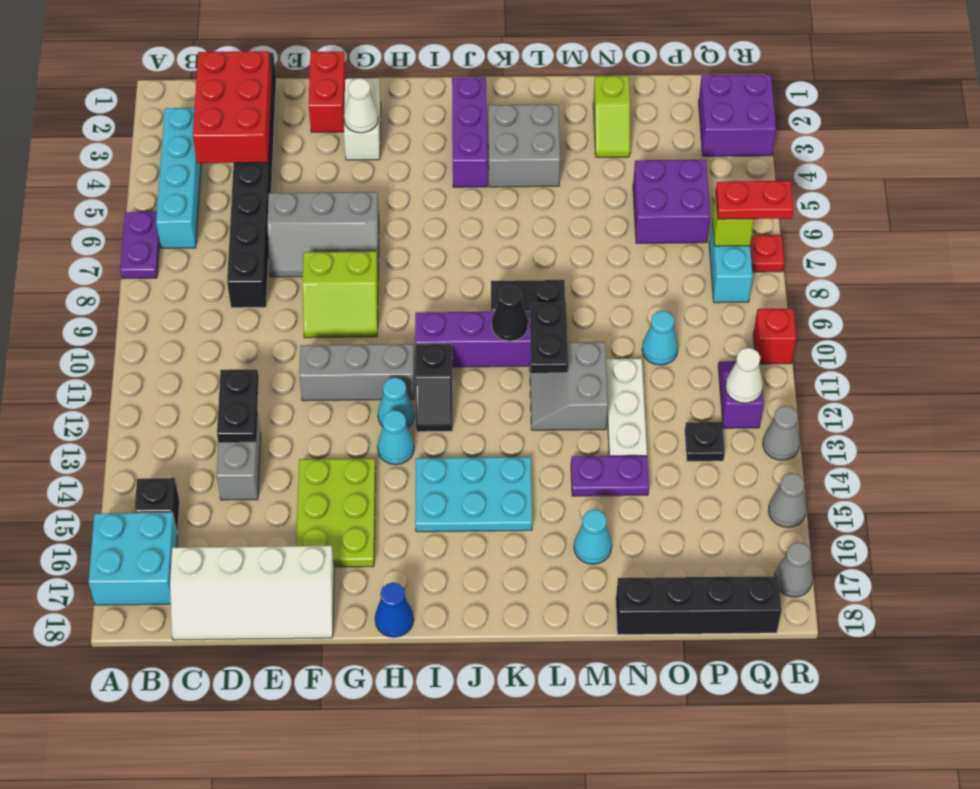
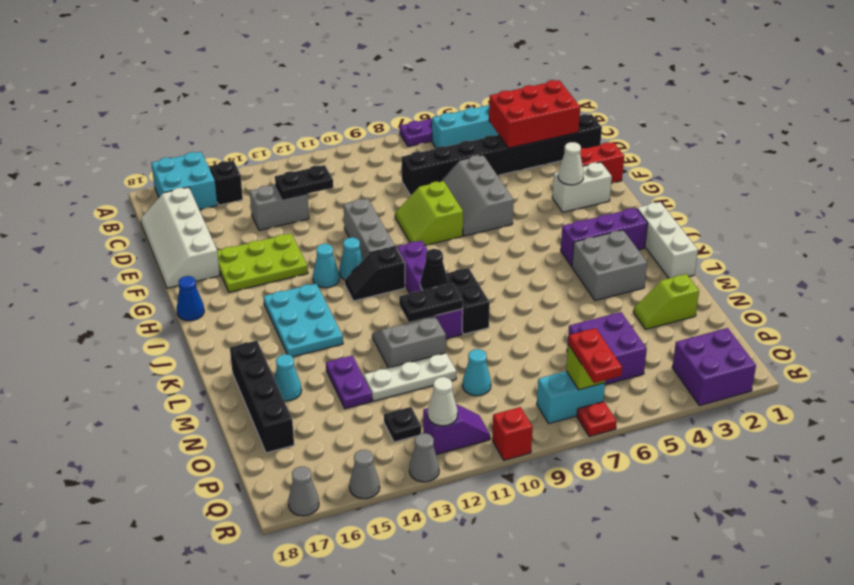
none -> white 1x3 brick [637,202,698,278]
black 1x4 brick [616,576,781,635] -> black 1x4 brick moved to [230,341,294,453]

